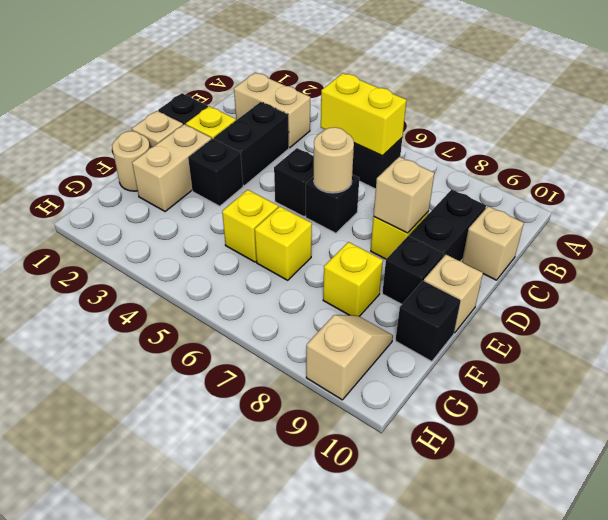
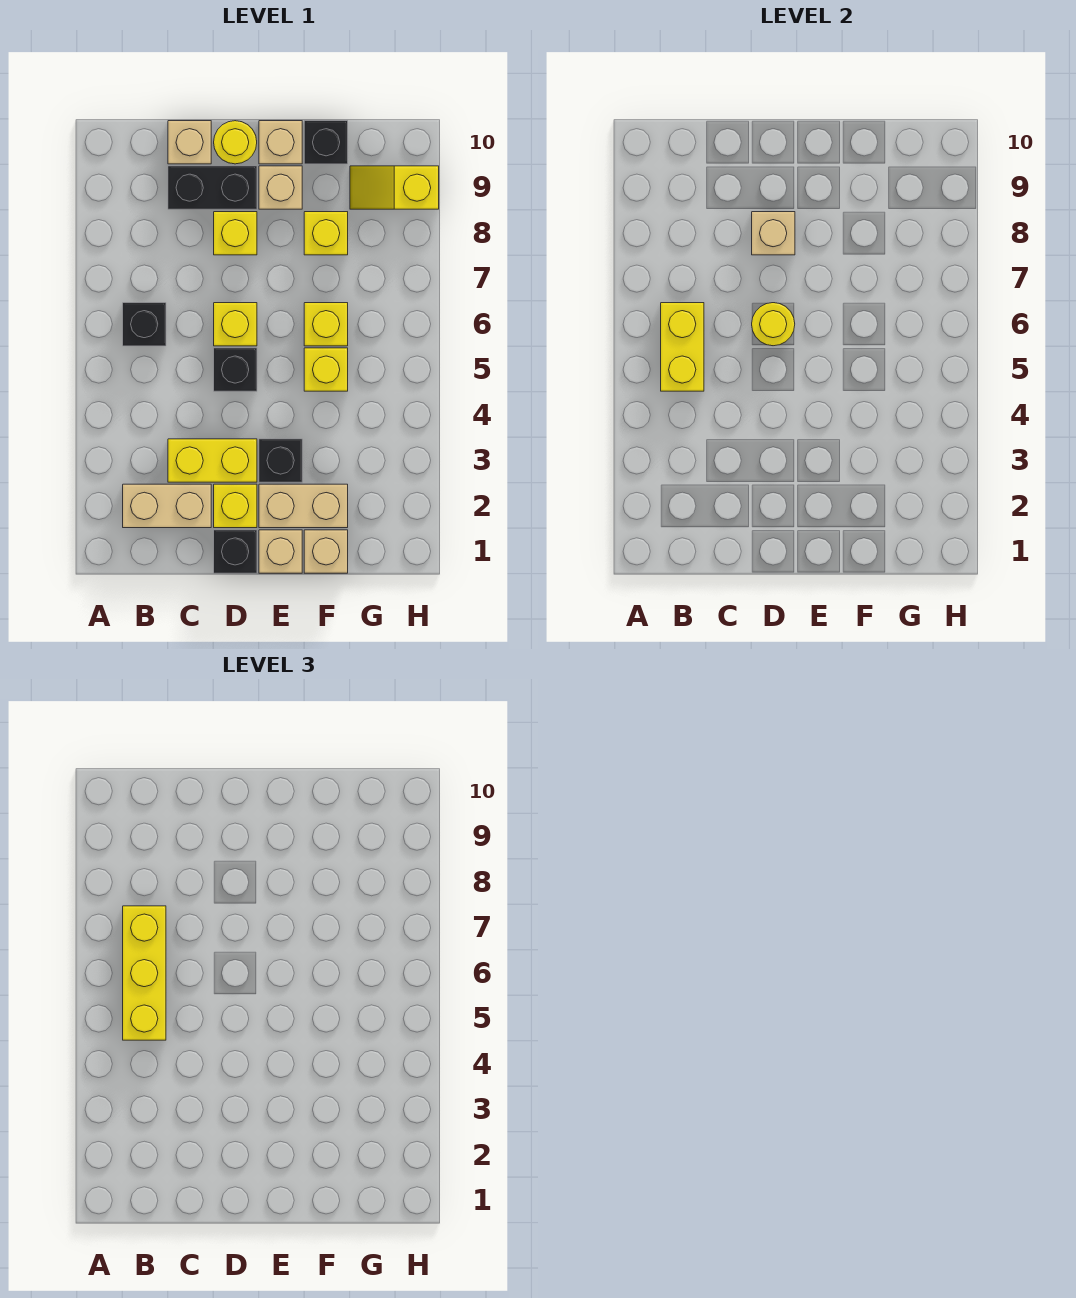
tan 1x2 brick [234,73,310,148] -> tan 1x2 brick turned to [123,484,211,528]
none -> yellow 1x3 brick [123,906,166,1040]
black 1x2 brick [214,102,289,186] -> yellow 1x2 brick [168,439,257,482]
black 1x1 brick [306,175,359,233] -> yellow 1x1 brick [214,303,257,346]
tan 1x1 round brick [314,127,354,193] -> yellow 1x1 round brick [752,303,795,346]
none -> yellow 1x1 round brick [214,121,257,164]
black 1x1 brick [382,236,444,304] -> tan 1x1 brick [259,166,302,209]
tan 1x1 round brick [112,131,150,191] -> tan 1x1 brick [304,530,348,573]
tan 1x2 slope [306,315,393,400] -> yellow 1x2 slope [350,166,439,209]

